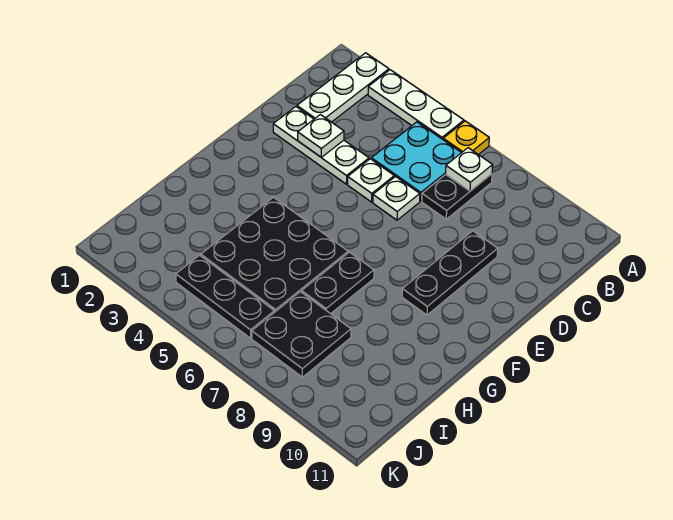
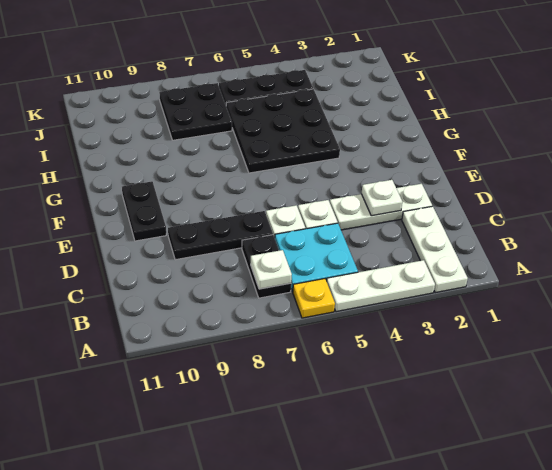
black 1x3 plate [402,231,498,315] -> black 1x3 plate turned to [168,211,273,260]
black 1x2 plate [302,252,374,314] -> black 1x2 plate moved to [122,181,166,241]

